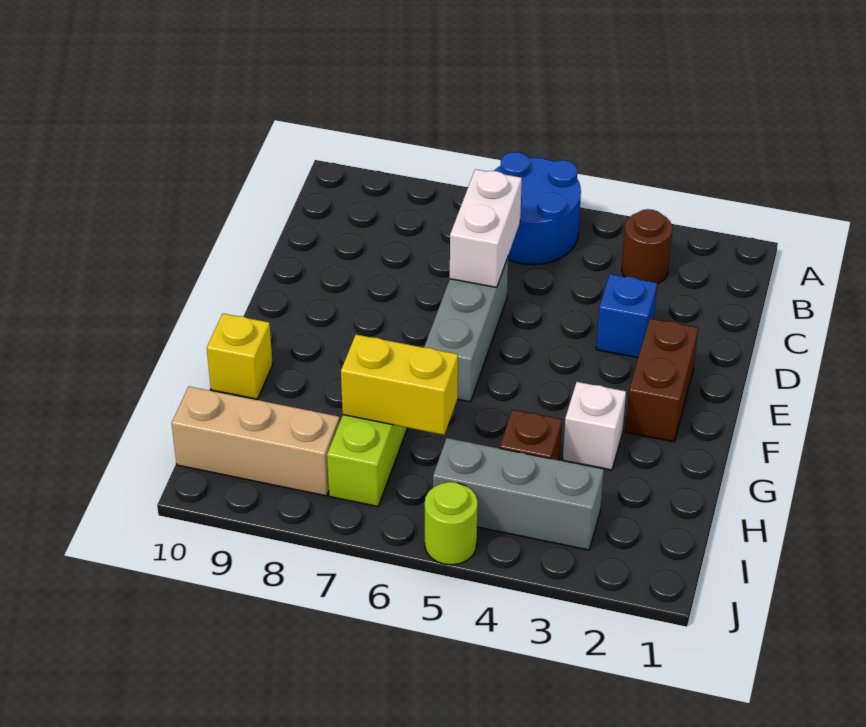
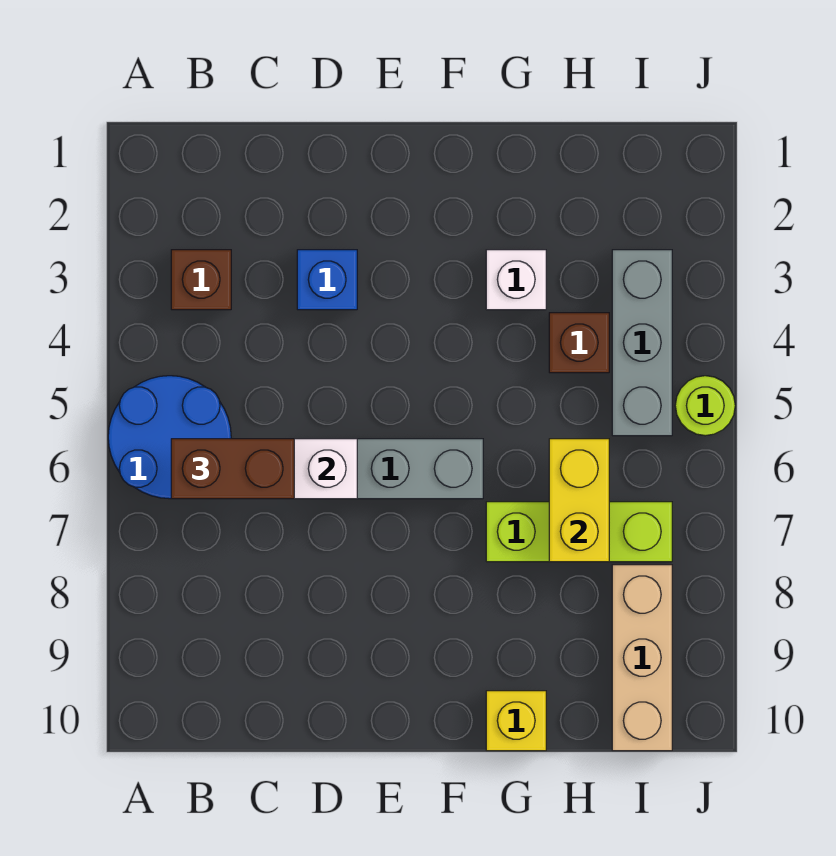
brown 1x1 round brick [622,209,672,284] -> brown 1x1 brick [171,250,231,310]
brown 1x2 brick [626,319,698,442] -> brown 1x2 brick moved to [171,439,294,499]

